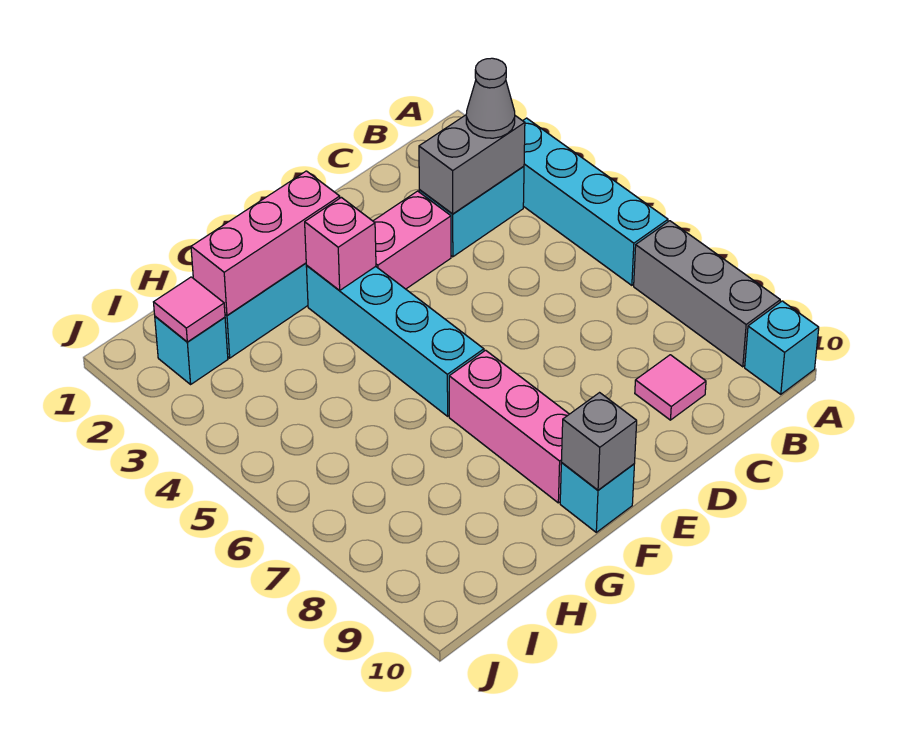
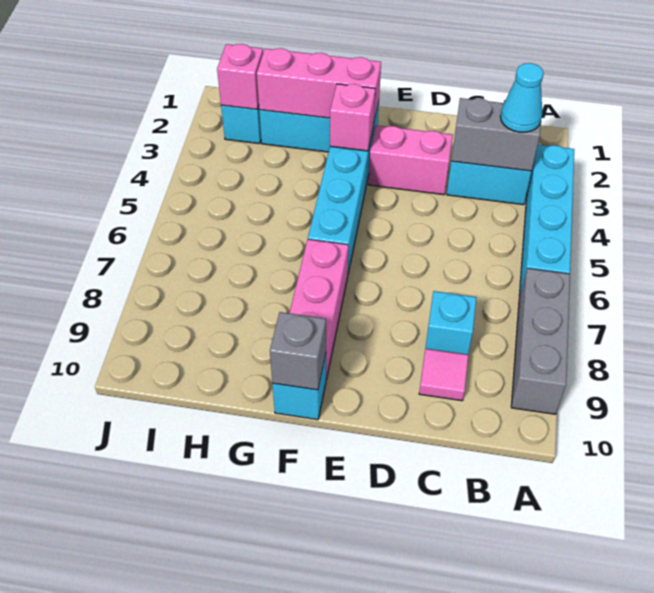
cyan 1x1 brick [745,301,819,394] -> cyan 1x1 brick moved to [425,291,477,355]
grey 1x1 cone [466,58,515,138] -> cyan 1x1 cone [500,63,544,132]
pink 1x1 tile [154,277,225,342] -> pink 1x1 brick [217,44,263,109]

